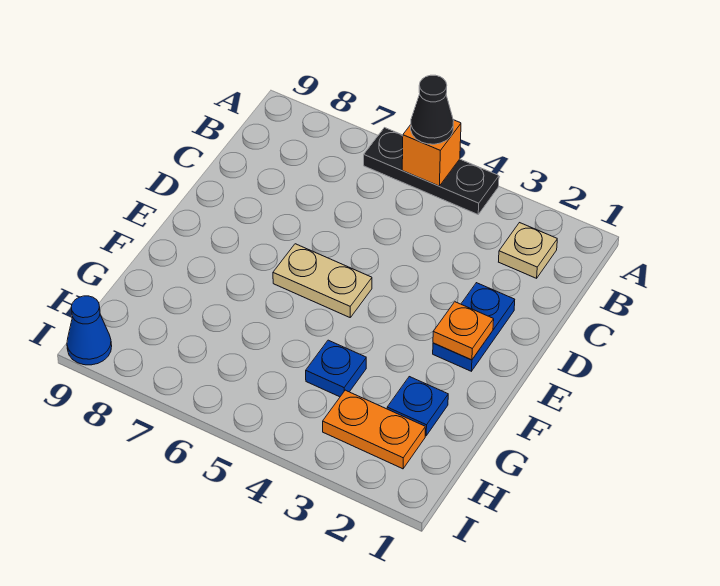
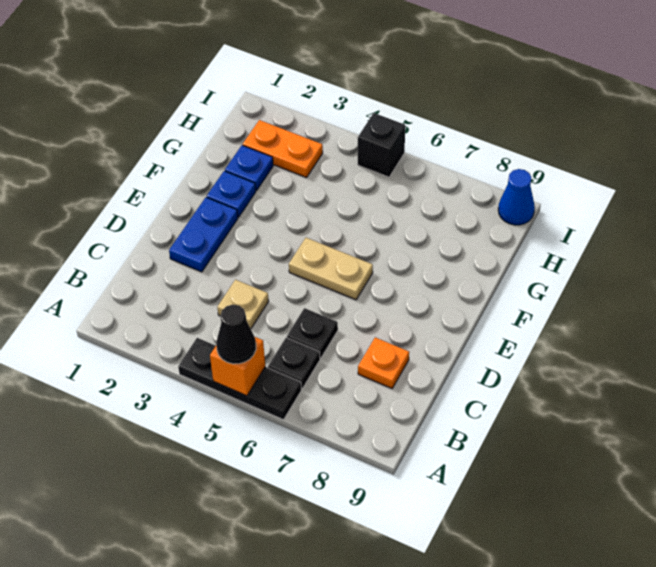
tan 1x1 plate [499,223,557,278] -> tan 1x1 plate moved to [217,280,269,329]
none -> black 1x1 plate [268,338,320,388]
none -> black 1x1 plate [287,308,338,358]
orange 1x1 plate [433,302,494,360] -> orange 1x1 plate moved to [358,338,409,388]
blue 1x1 plate [306,340,366,397] -> blue 1x1 plate moved to [207,171,256,217]
none -> black 1x1 brick [358,113,405,177]

